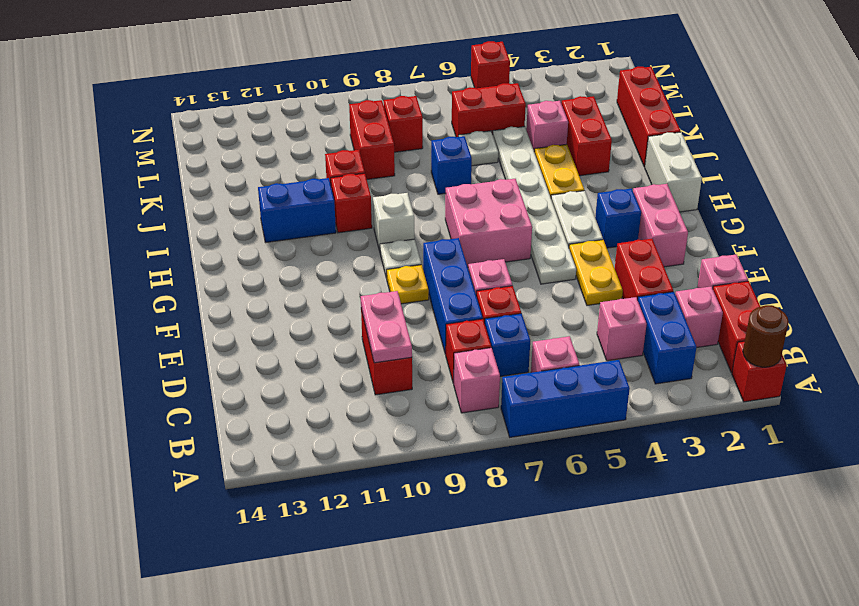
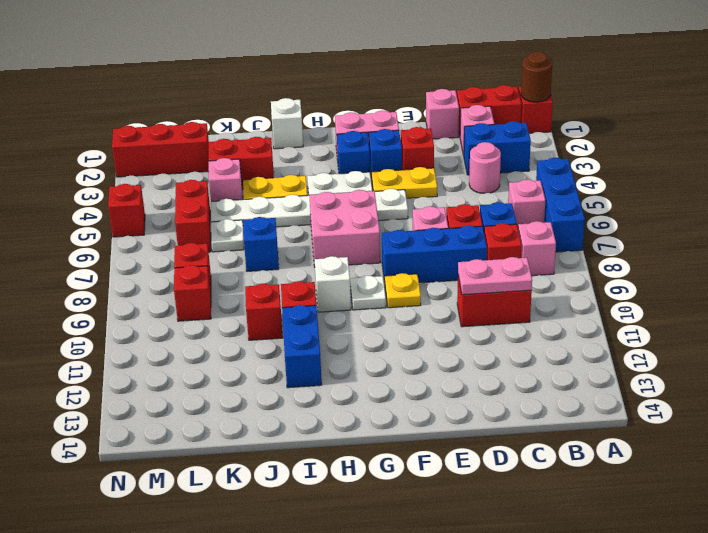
pink 1x1 brick [597,297,647,361] -> pink 1x1 round brick [469,142,501,193]
red 1x2 brick [615,239,673,300] -> red 1x1 brick [401,127,434,170]
none -> blue 1x1 brick [369,129,402,179]
white 1x2 brick [645,132,702,212] -> white 1x1 brick [271,98,303,149]
red 1x3 brick [617,67,681,167] -> red 1x3 brick moved to [112,122,209,177]
red 1x2 brick [349,100,395,179] -> red 1x1 brick [174,265,211,321]

